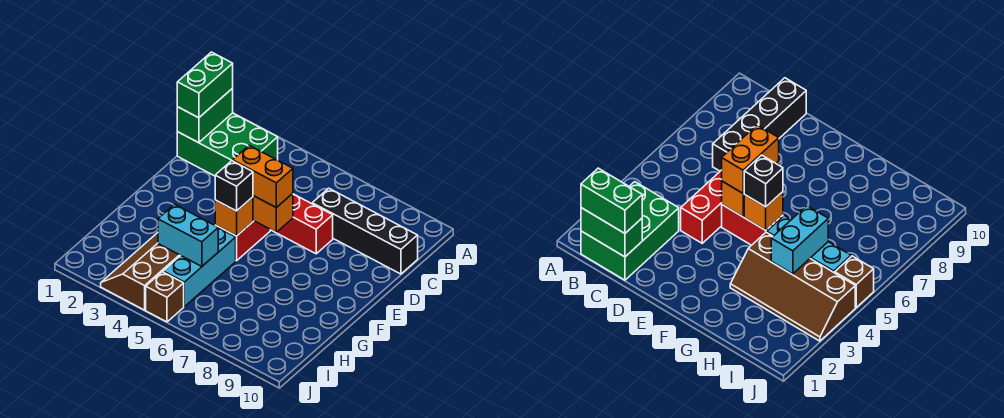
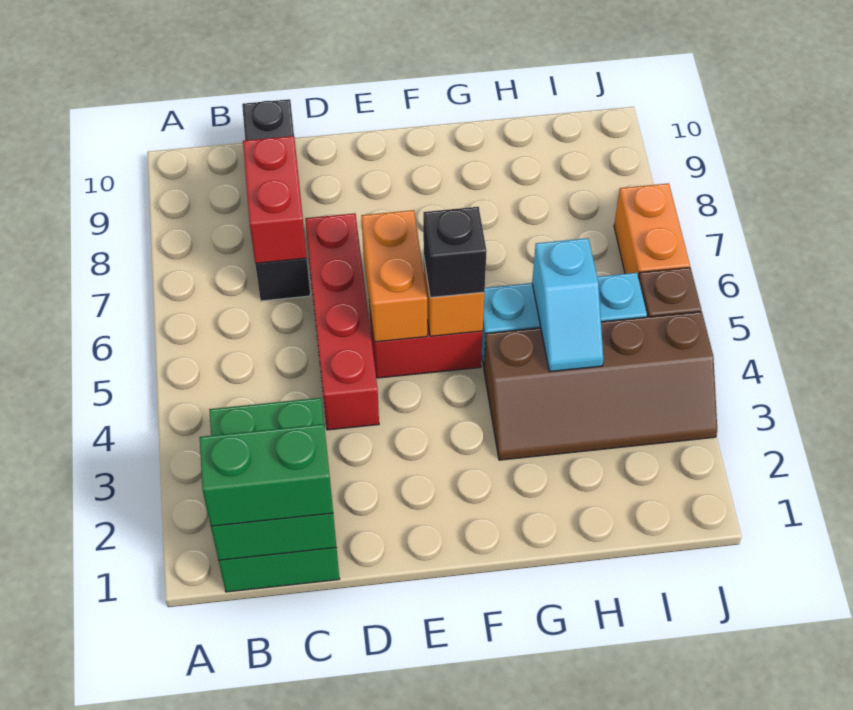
none -> red 1x2 brick [243,136,307,263]
orange 1x2 brick [233,145,293,208] -> orange 1x2 brick moved to [614,183,690,278]
cyan 1x2 brick [158,204,218,266] -> cyan 1x2 slope [532,238,603,371]

